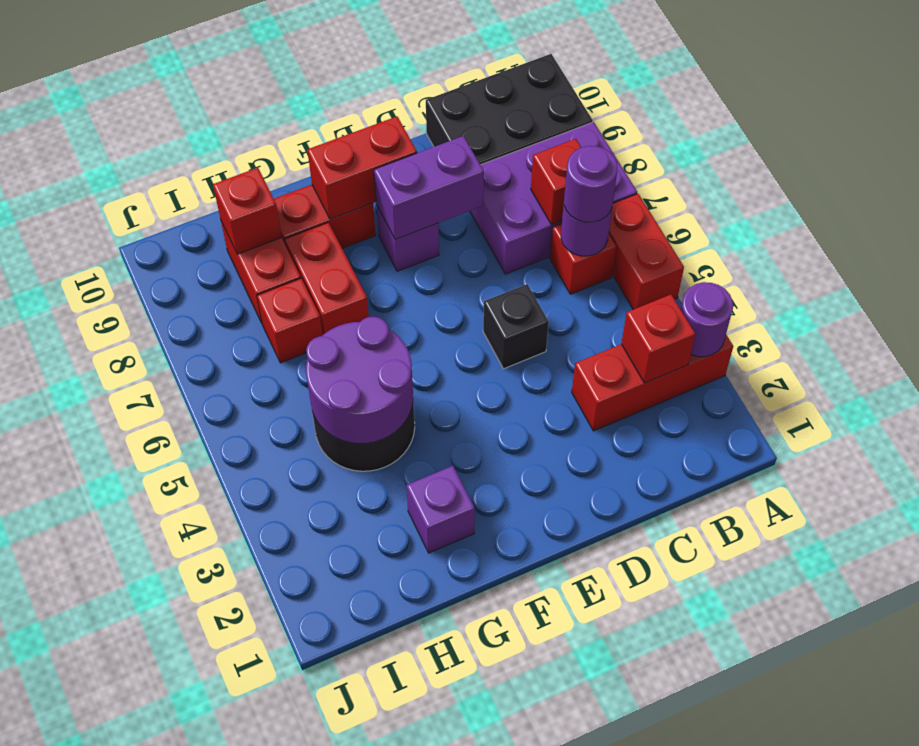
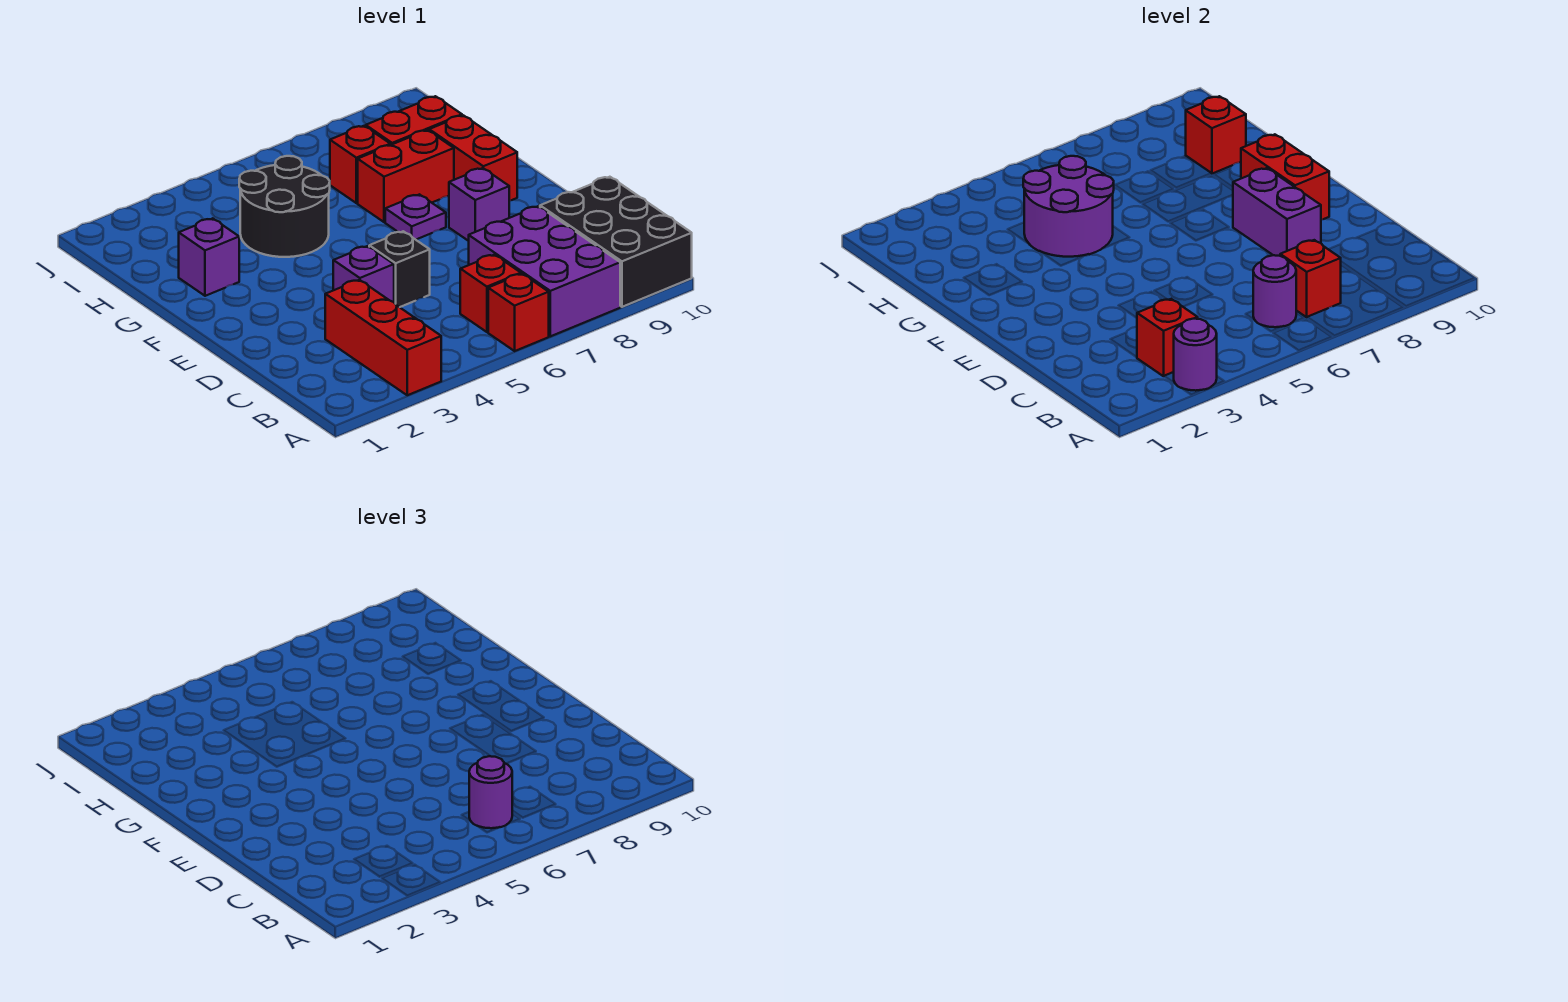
red 1x2 brick [609,194,684,310] -> red 1x1 brick [488,274,549,351]
none -> purple 1x1 brick [333,246,394,302]
none -> purple 1x1 plate [385,194,446,240]

